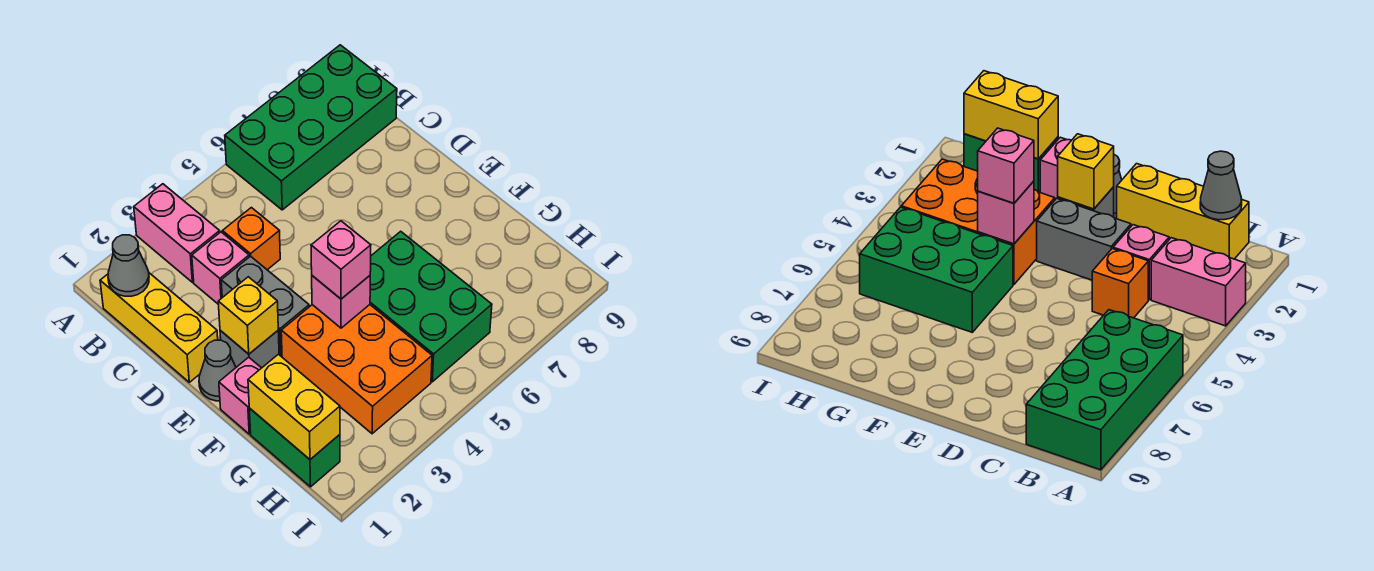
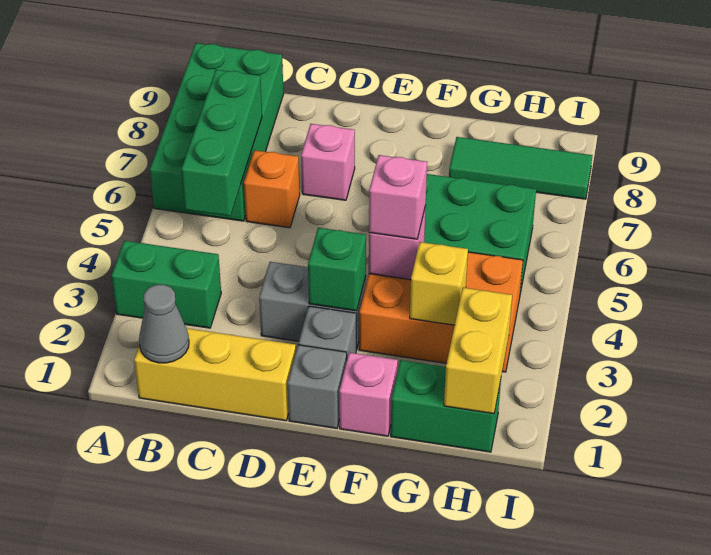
pink 1x2 brick [134,184,220,282] -> green 1x2 brick [111,241,221,328]
none -> green 1x3 brick [181,70,262,216]
pink 1x1 brick [192,232,249,304] -> pink 1x1 brick moved to [301,124,355,200]
orange 1x1 brick [223,208,280,270] -> orange 1x1 brick moved to [244,150,300,228]
grey 1x1 cone [199,340,236,401] -> grey 1x1 brick [288,345,347,428]
yellow 1x1 brick [218,277,278,354] -> yellow 1x1 brick moved to [410,242,468,325]
none -> green 1x1 brick [308,228,366,311]
yellow 1x2 brick [248,354,340,459] -> yellow 1x2 brick turned to [444,288,512,414]
none -> green 1x3 tile [449,137,592,199]

